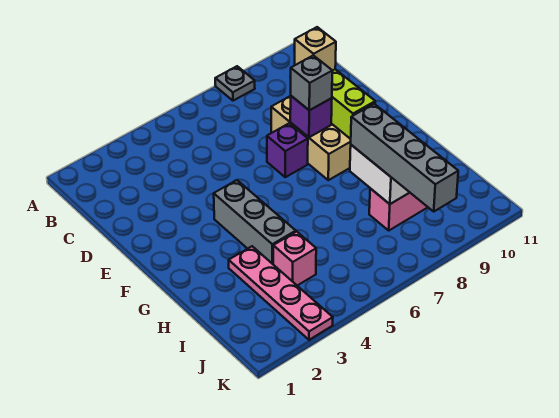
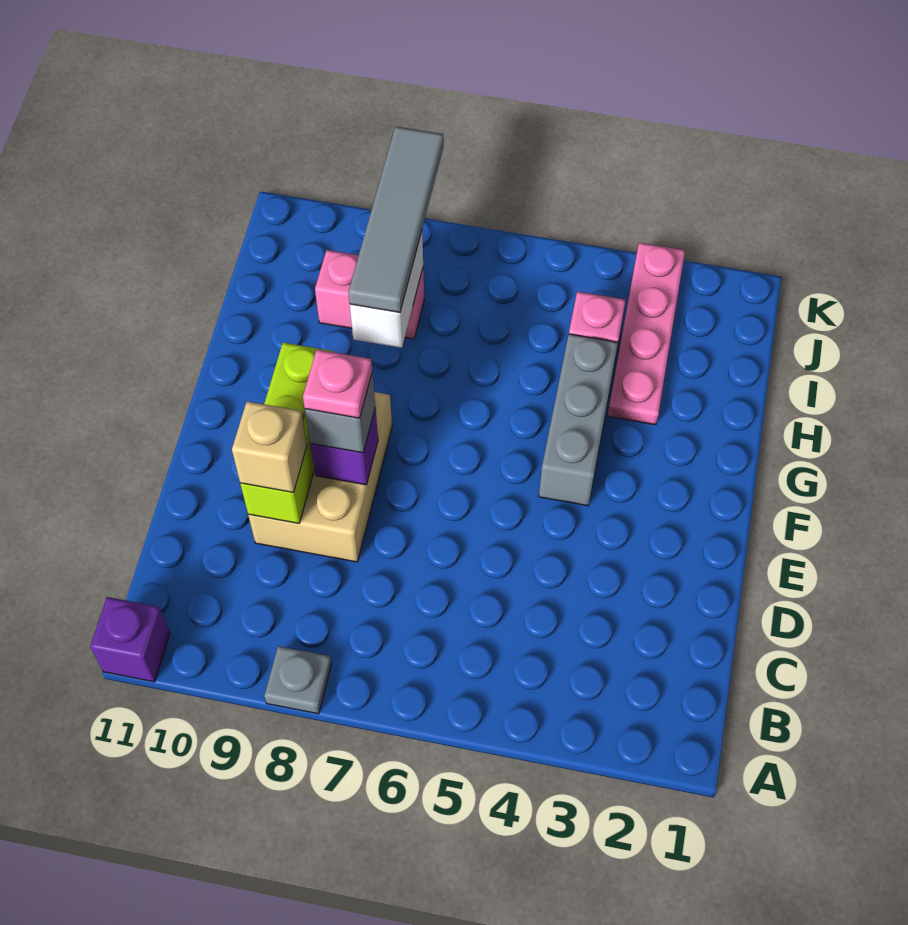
purple 1x1 brick [267,123,308,177] -> purple 1x1 brick moved to [90,597,170,682]
none -> pink 1x1 plate [303,350,372,418]
grey 1x4 brick [351,104,458,211] -> grey 1x4 tile [348,127,444,313]

